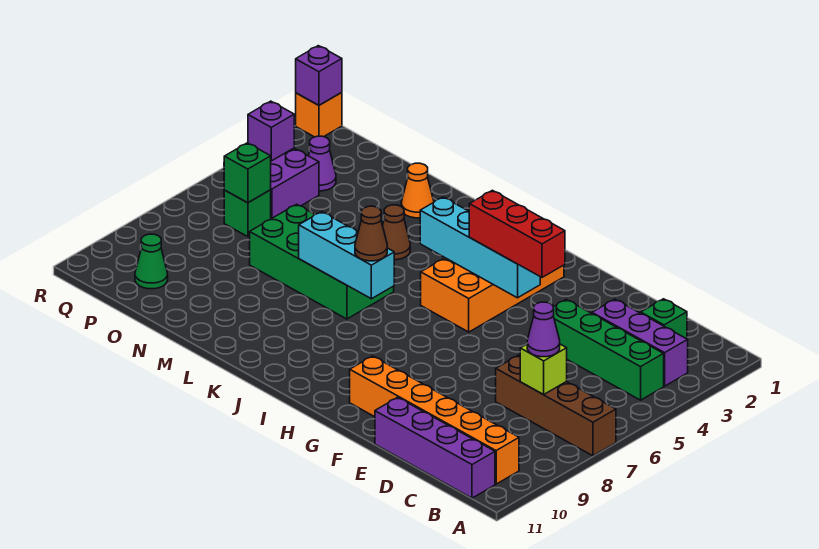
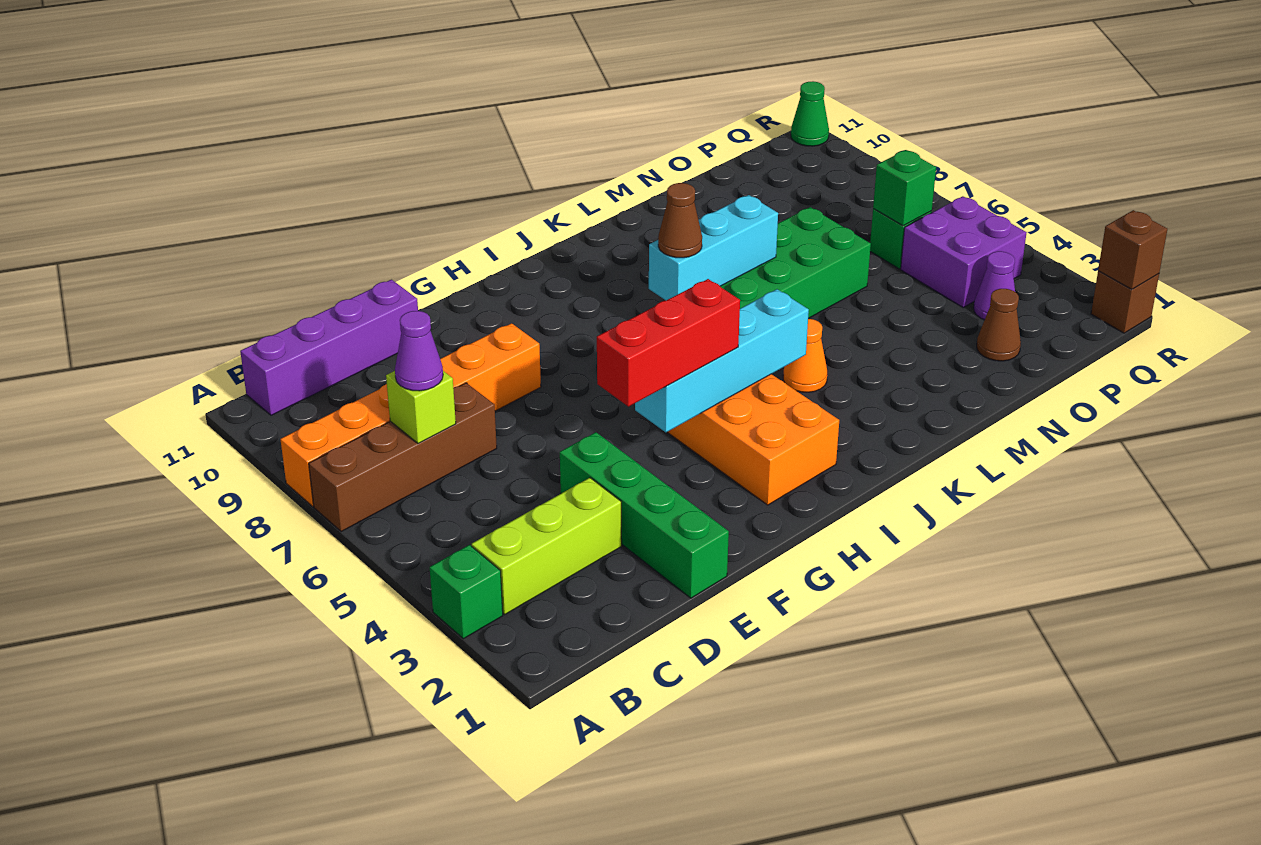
purple 1x3 brick [592,299,688,386] -> lime 1x3 brick [472,478,622,614]
green 1x4 brick [553,299,664,400] -> green 1x4 brick turned to [560,432,729,598]
orange 1x6 brick [350,356,519,484] -> orange 1x6 brick moved to [280,323,541,506]
green 1x1 brick [641,299,687,339] -> green 1x1 brick moved to [430,545,503,639]
brown 1x1 cone [383,205,410,260] -> brown 1x1 cone moved to [977,289,1021,361]
orange 1x1 cone [401,163,434,218] -> orange 1x1 cone moved to [783,319,827,392]
green 1x1 cone [135,234,168,289] -> green 1x1 cone moved to [791,81,829,146]
purple 1x1 brick [248,101,294,161] -> none
orange 1x1 brick [296,93,342,137] -> brown 1x1 brick [1091,271,1159,333]
purple 1x1 brick [296,46,342,105] -> brown 1x1 brick [1098,210,1167,289]

